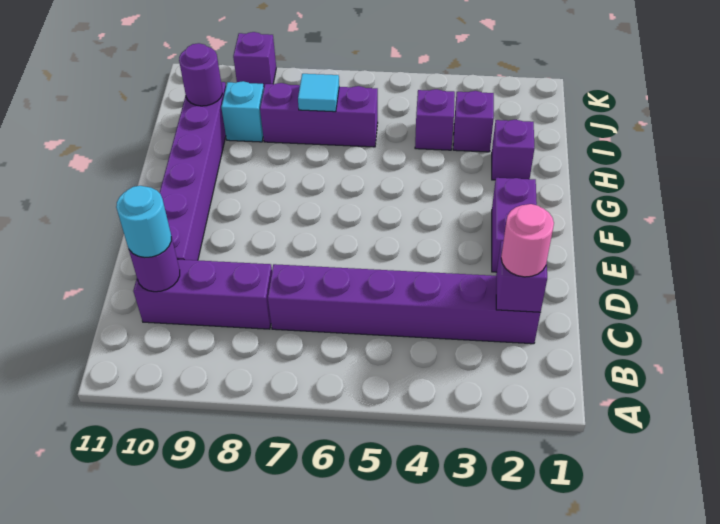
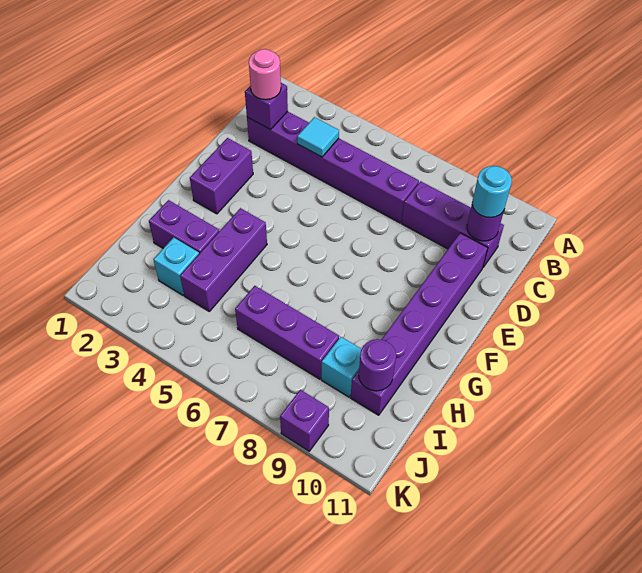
purple 1x1 brick [492,120,534,180] -> purple 1x2 brick [149,200,219,254]
purple 1x1 brick [453,91,494,152] -> cyan 1x1 brick [154,237,199,295]
purple 1x1 brick [415,89,455,150] -> purple 1x3 brick [180,208,267,311]
cyan 1x1 tile [298,74,339,112] -> cyan 1x1 tile moved to [297,117,339,157]

